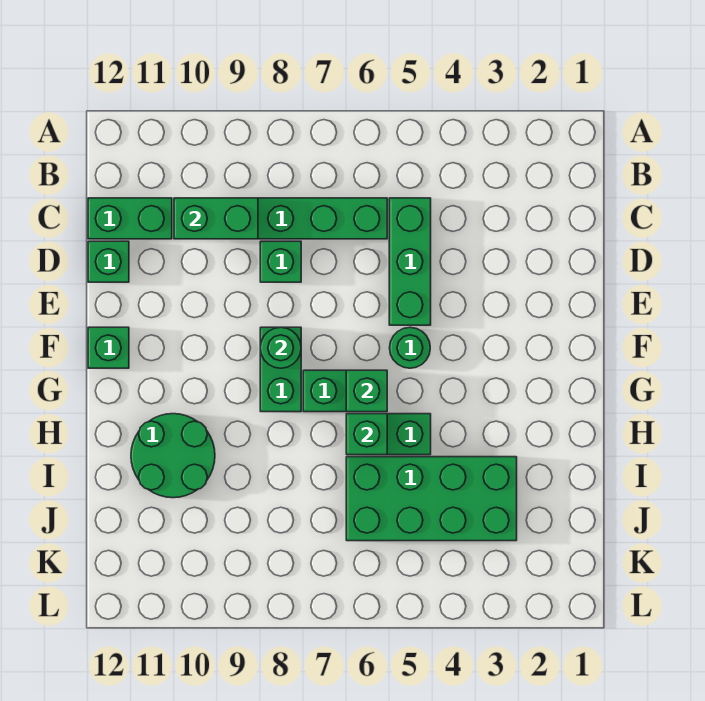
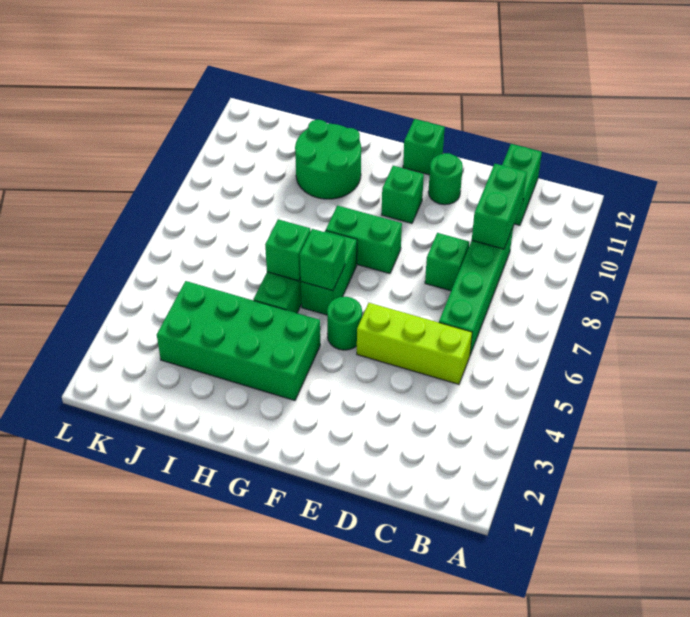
green 1x3 brick [389,198,431,325] -> lime 1x3 brick [357,303,472,384]
green 1x1 brick [88,241,129,282] -> green 1x1 brick moved to [382,166,424,223]
green 1x1 round brick [260,327,301,368] -> green 1x1 round brick moved to [428,153,463,205]
green 2x4 brick [346,457,517,541] -> green 2x4 brick turned to [157,281,320,401]

